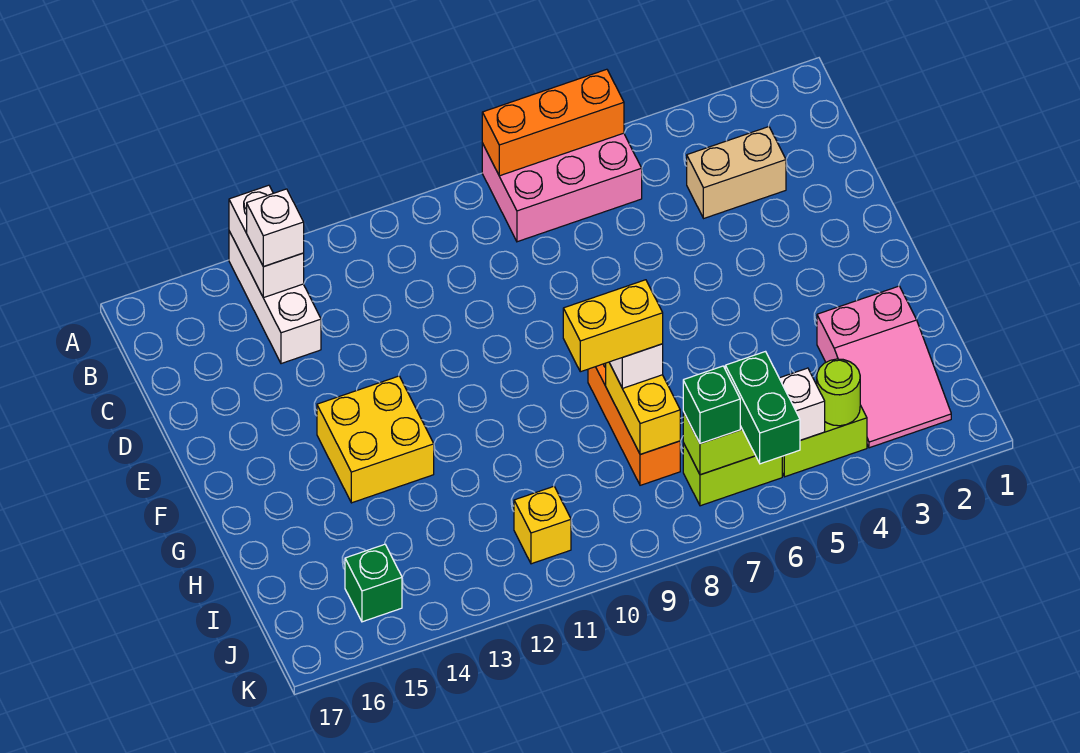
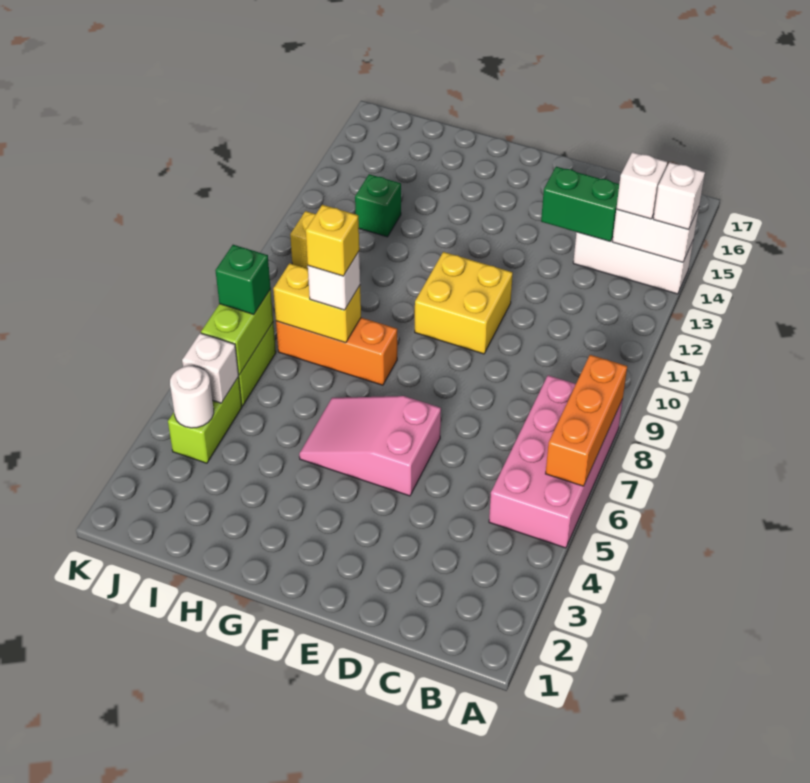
pink 2x3 brick [482,133,642,242] -> pink 2x4 brick [489,375,623,548]
none -> white 1x1 brick [653,162,705,230]
tan 1x2 brick [687,127,786,218] -> none
yellow 2x2 brick [317,376,434,503] -> yellow 2x2 brick moved to [415,252,513,354]
pink 2x3 slope [817,286,951,448] -> pink 2x3 slope moved to [299,396,441,496]
yellow 1x2 brick [563,280,663,372] -> yellow 1x1 brick [306,205,359,276]
lime 1x1 round brick [817,359,860,426] -> white 1x1 round brick [170,366,214,428]
green 1x2 brick [725,352,800,464] -> green 1x2 brick moved to [541,167,619,241]
green 1x1 brick [345,544,402,622] -> green 1x1 brick moved to [355,174,401,237]

